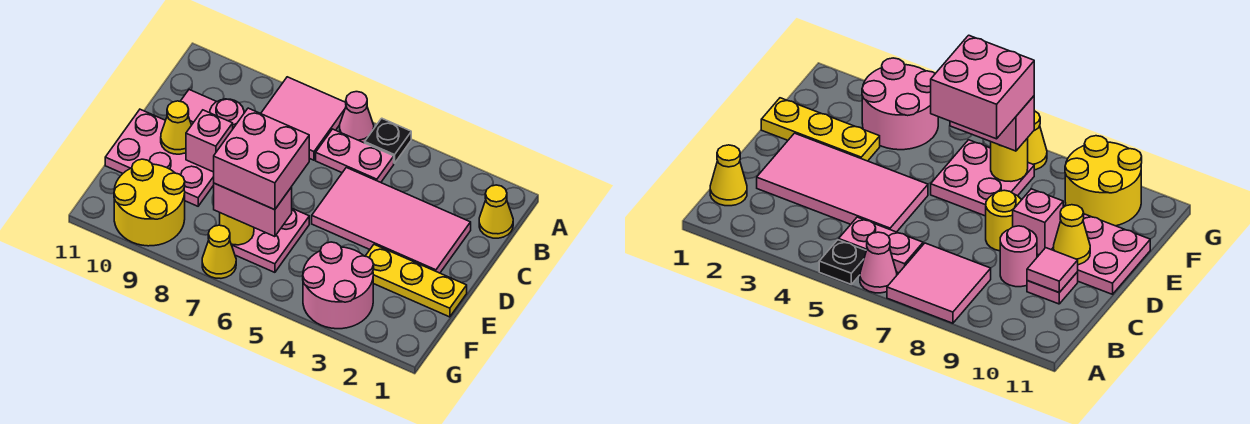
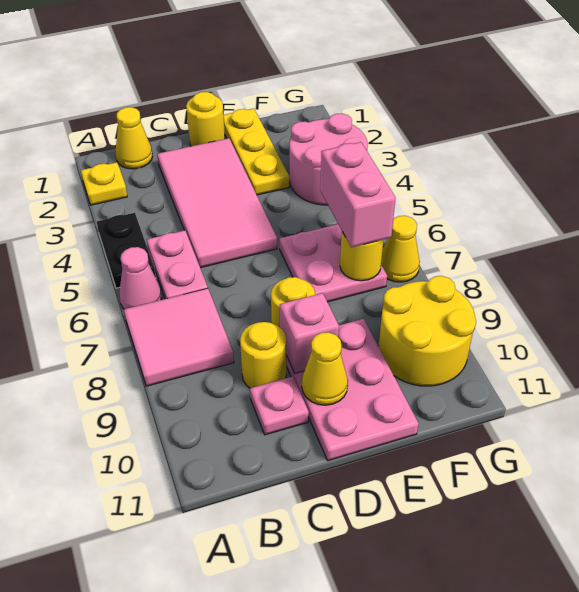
none -> yellow 1x1 plate [81,162,127,205]
black 1x1 plate [365,118,411,163] -> black 1x2 plate [97,213,156,288]
pink 1x1 round brick [210,99,244,128] -> yellow 1x1 round brick [240,322,287,388]
pink 1x1 tile [180,90,217,125] -> none
none -> yellow 1x1 round brick [186,92,225,146]
pink 2x2 brick [214,108,309,210] -> none

